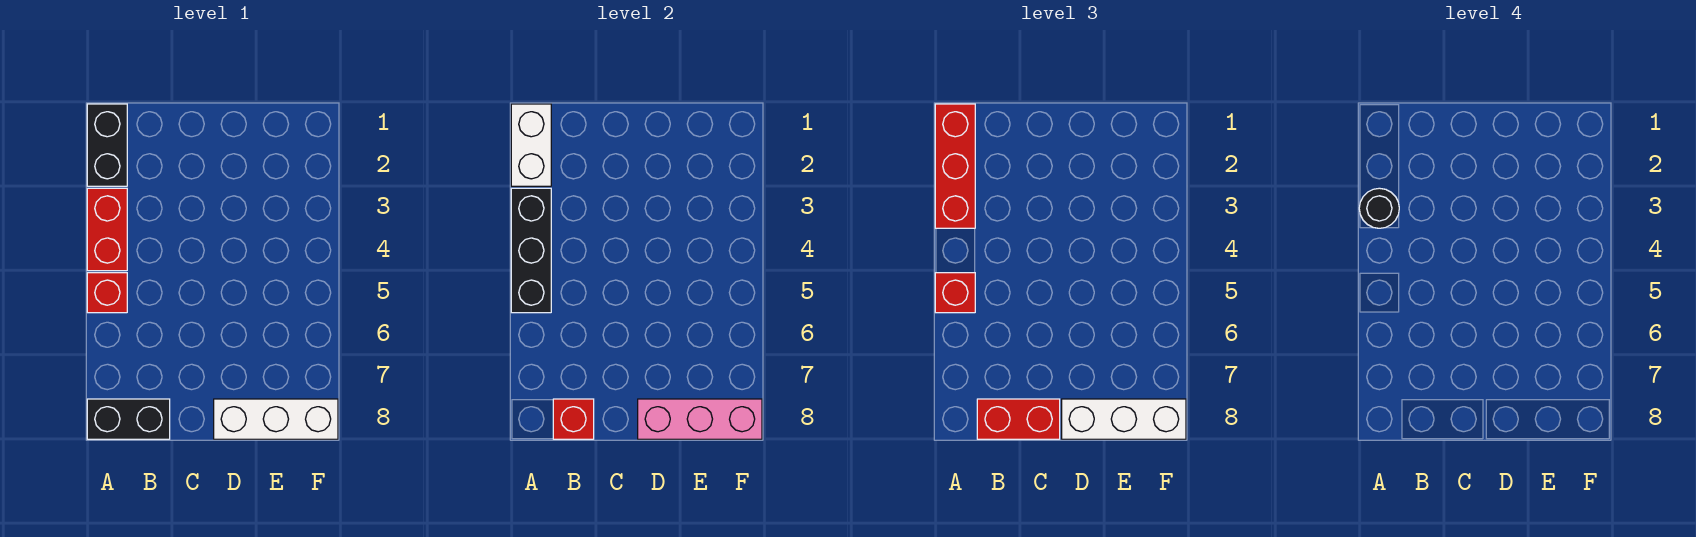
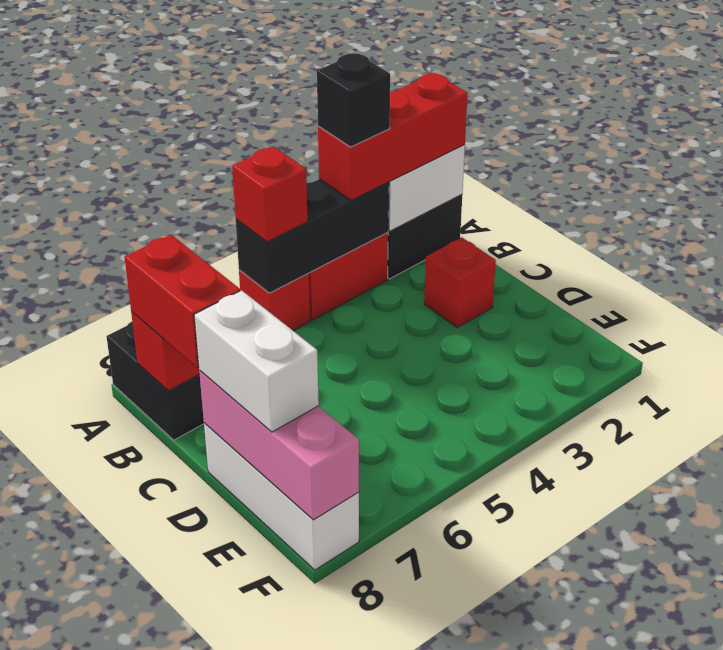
black 1x1 round brick [1359,188,1399,228] -> black 1x1 brick [317,53,390,147]
none -> red 1x1 brick [424,237,496,327]
white 1x3 brick [1062,399,1186,439] -> white 1x2 brick [194,290,319,432]

